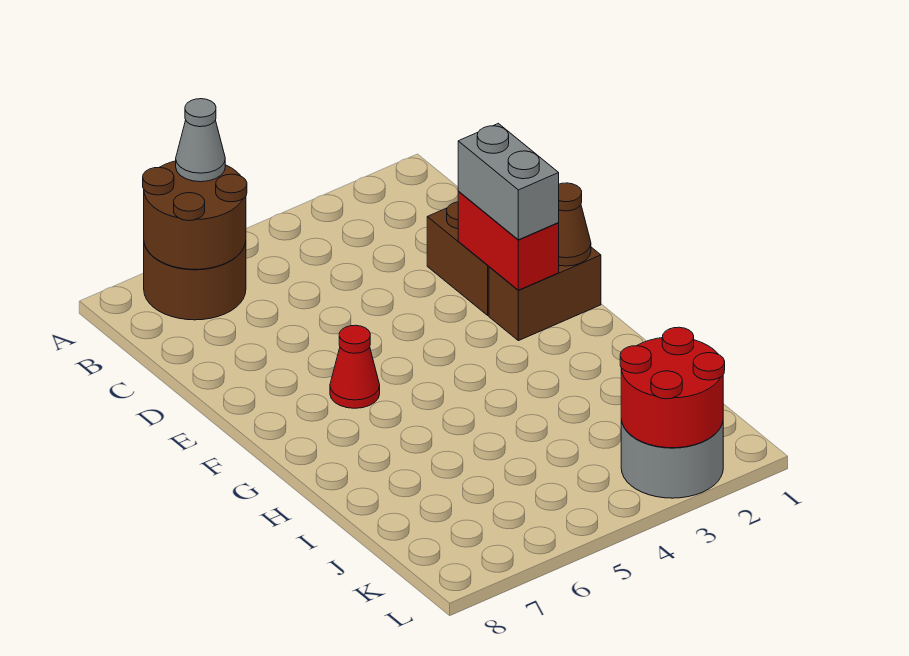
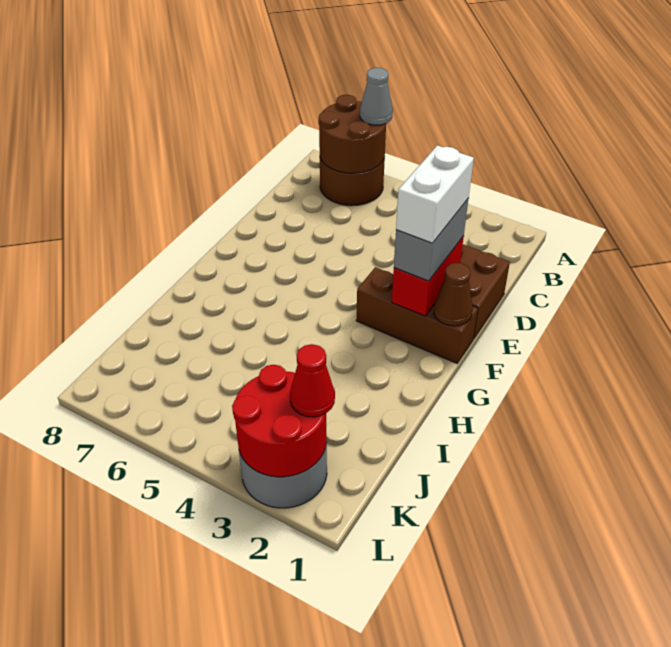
none -> white 1x2 brick [396,145,474,243]
brown 1x2 brick [489,247,601,341] -> brown 1x3 brick [356,267,478,363]
red 1x1 cone [330,325,380,408] -> red 1x1 cone moved to [290,344,335,417]

